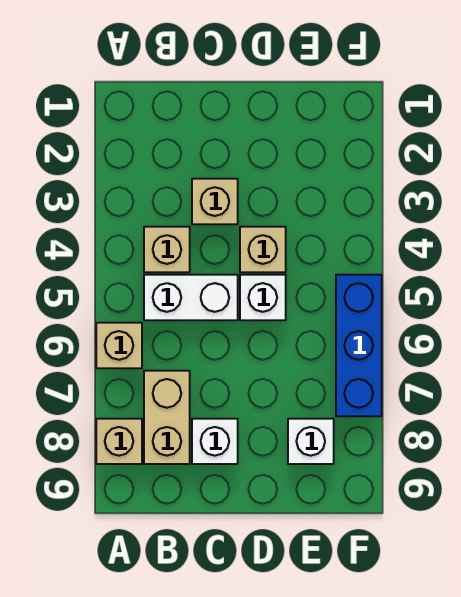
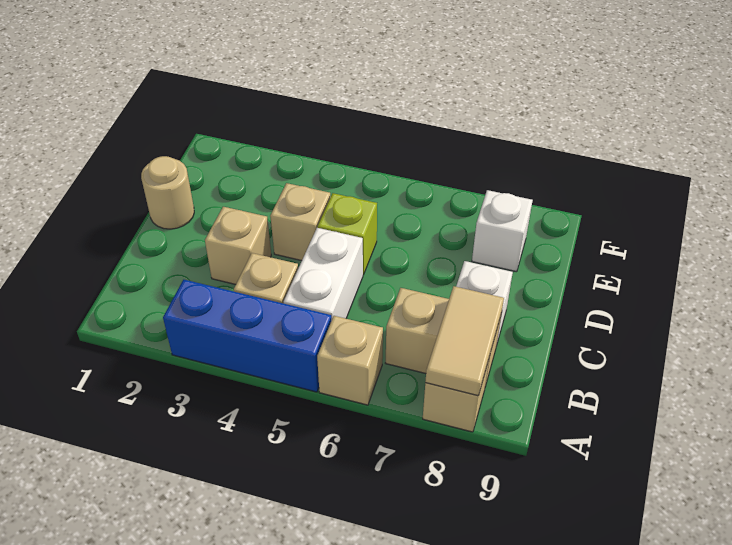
none -> tan 1x2 tile [425,286,504,396]
none -> tan 1x1 round brick [141,156,194,229]
white 1x1 brick [240,275,286,320] -> lime 1x1 brick [318,193,377,275]
blue 1x3 brick [336,275,382,416] -> blue 1x3 brick moved to [163,280,331,392]

